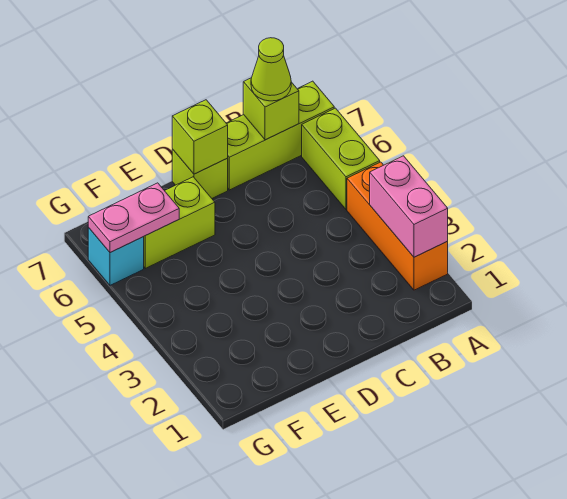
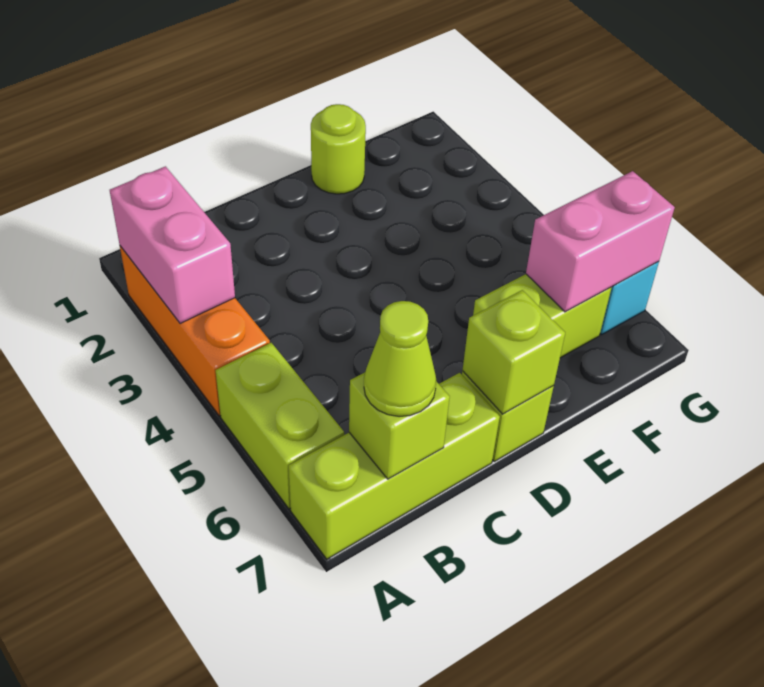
none -> lime 1x1 round brick [311,104,366,194]
pink 1x2 plate [88,183,179,253] -> pink 1x2 brick [526,171,675,312]

